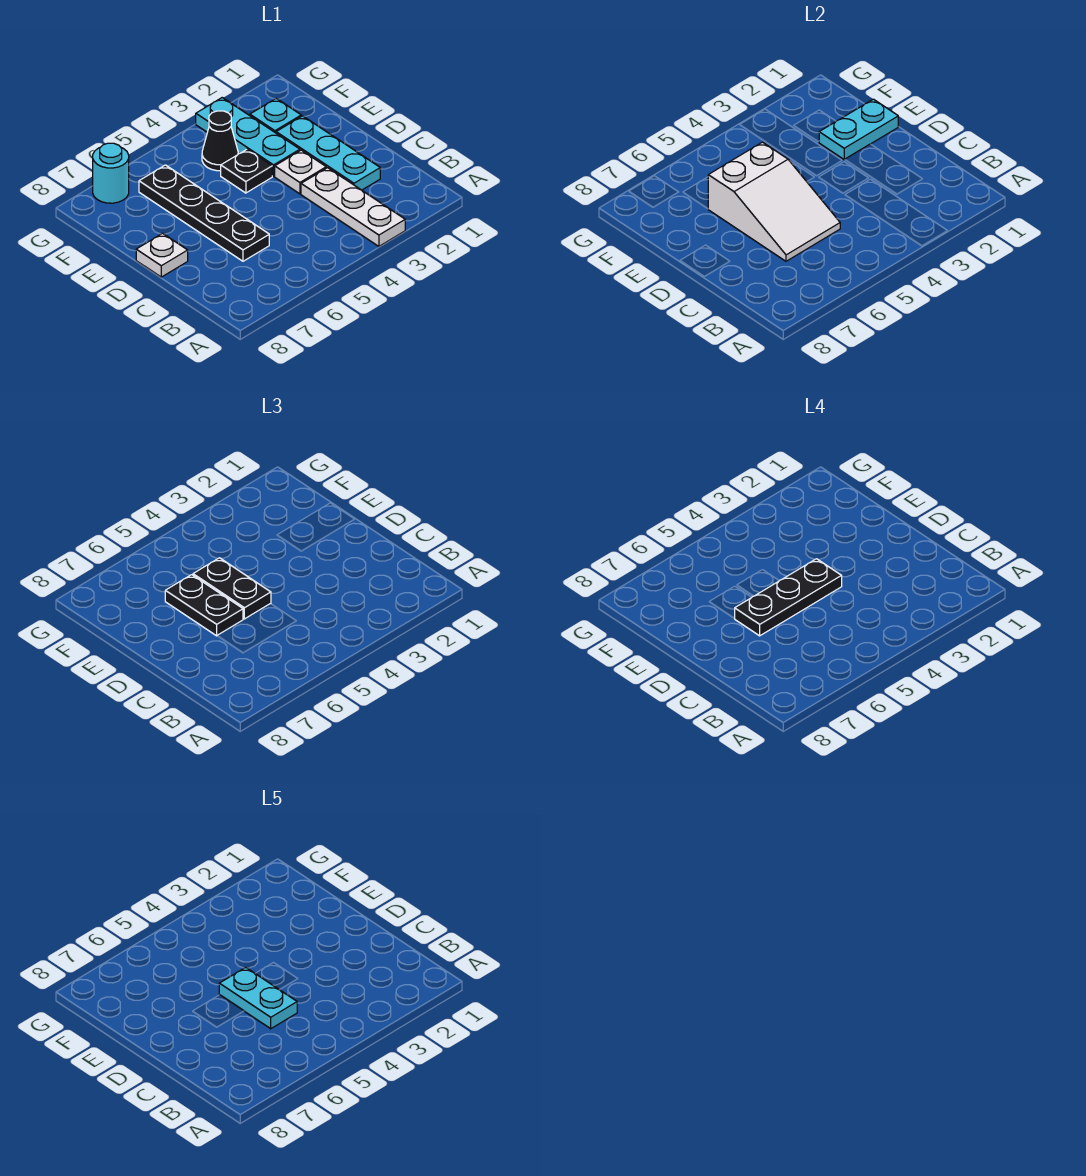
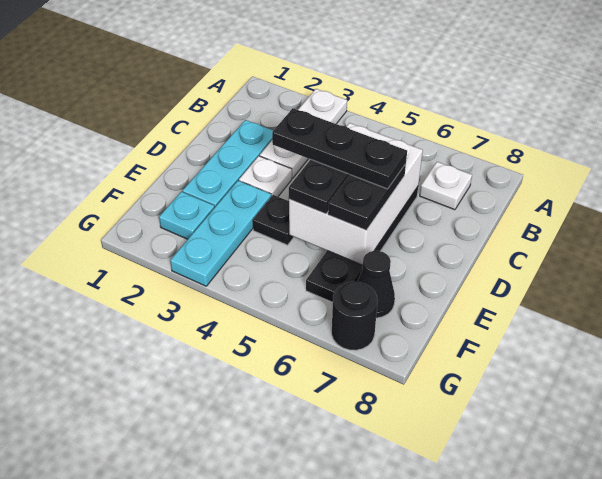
white 2x3 slope [708,142,840,261] -> white 2x3 brick [289,123,423,265]
cyan 1x2 plate [219,967,297,1029] -> none
white 1x1 plate [136,233,188,277] -> white 1x1 plate moved to [420,162,472,210]
cyan 1x2 plate [819,99,898,160] -> none
black 1x1 cone [202,111,238,171] -> black 1x1 cone moved to [357,251,395,318]
cyan 1x1 round brick [93,143,129,203] -> black 1x1 round brick [332,282,378,350]

